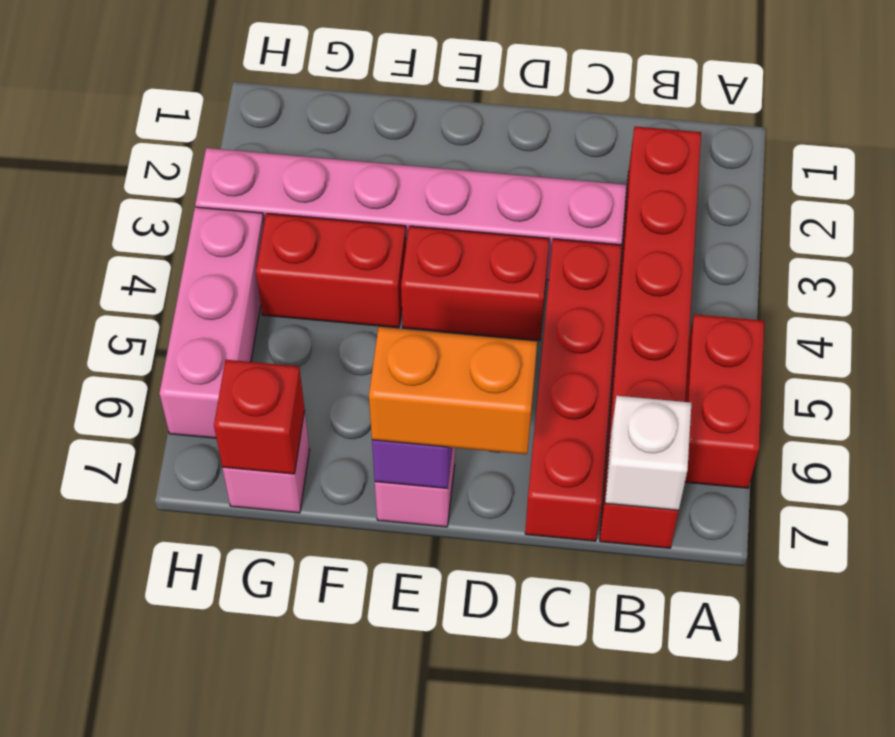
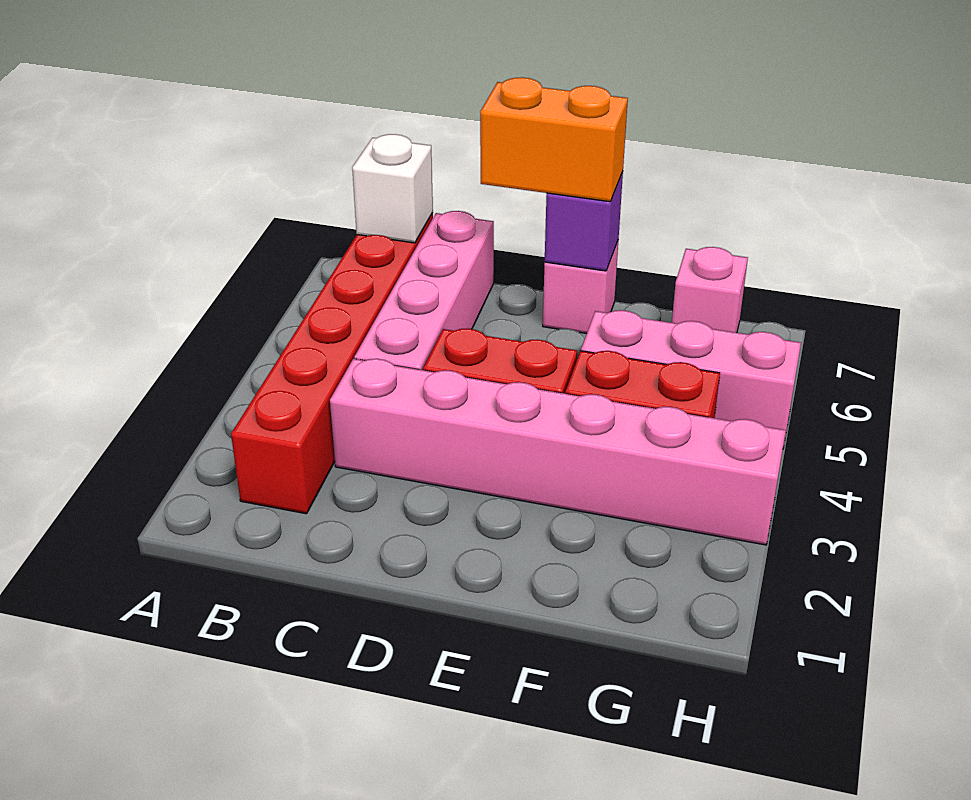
red 1x2 brick [685,314,764,488] -> none
red 1x4 brick [525,239,622,541] -> pink 1x4 brick [354,211,494,370]
red 1x1 brick [214,360,305,474] -> none
pink 1x3 brick [160,207,264,438] -> pink 1x3 brick turned to [581,310,801,448]

